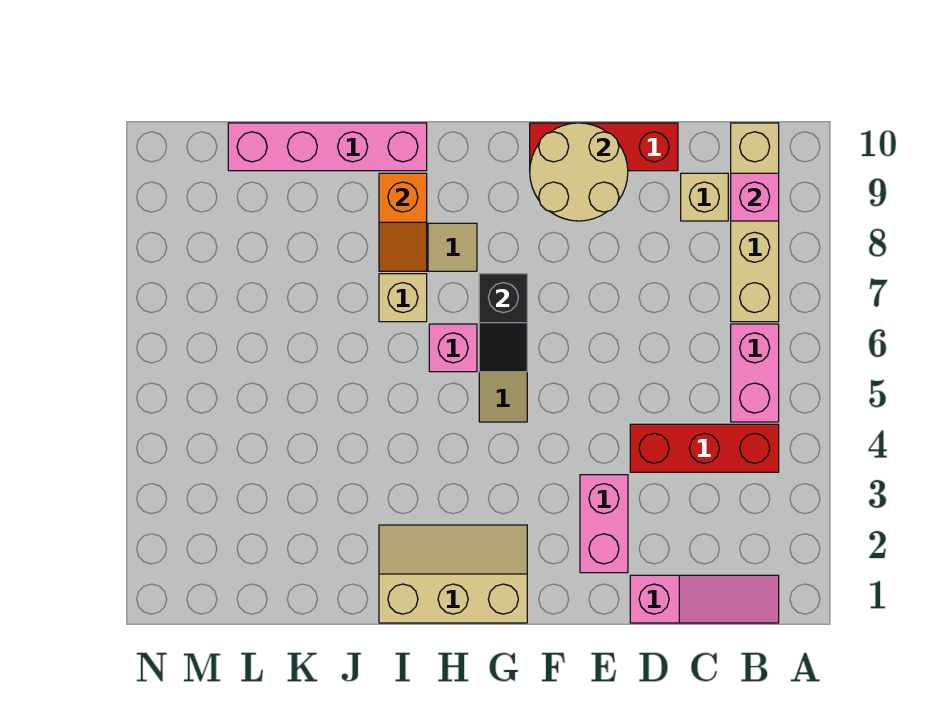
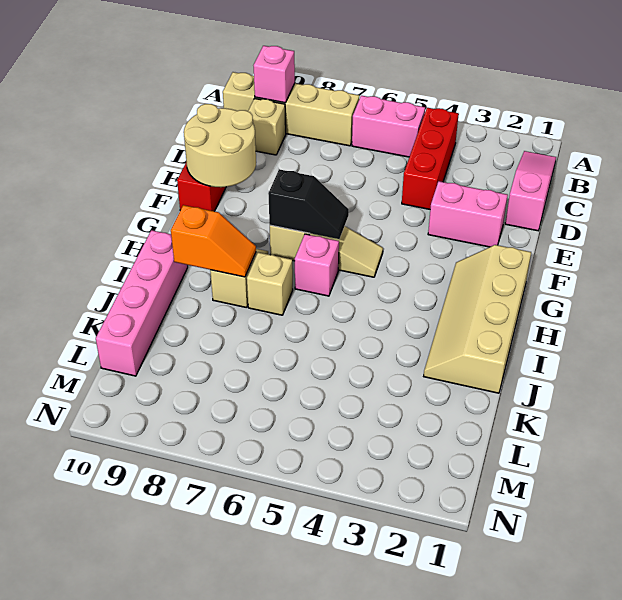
tan 2x3 slope [379,525,527,623] -> tan 2x4 slope [424,245,531,393]

